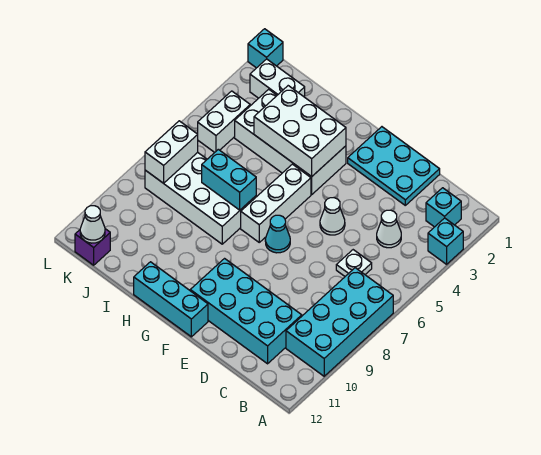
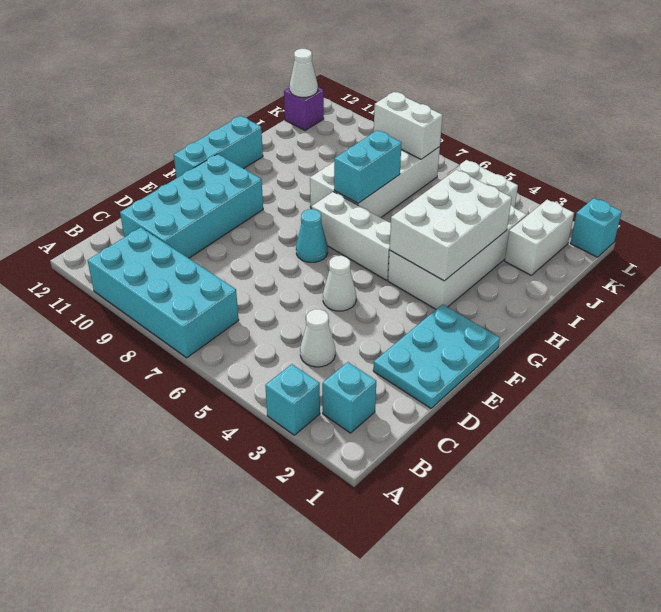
white 1x1 plate [336,250,372,276] -> none

